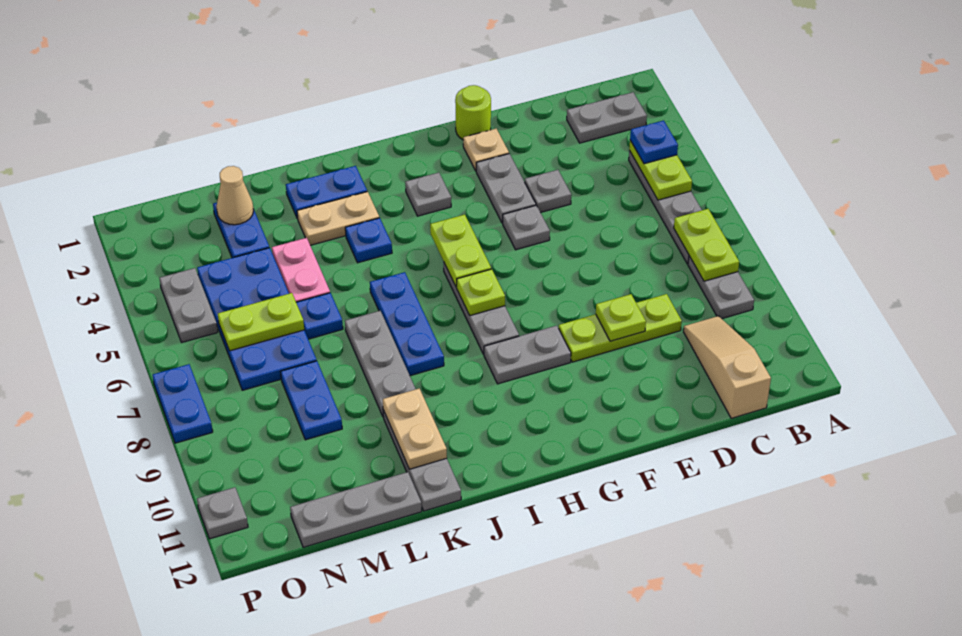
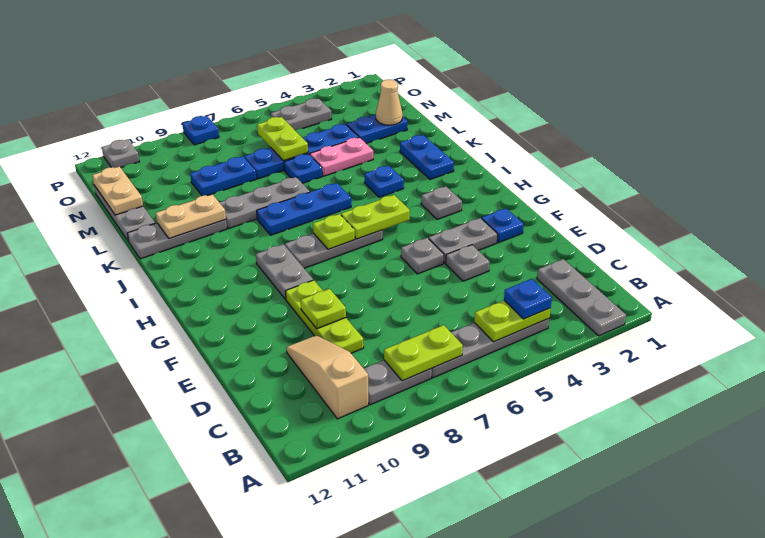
grey 1x2 plate [567,92,647,143] -> grey 1x3 plate [537,259,626,336]
tan 1x3 slope [683,316,771,418] -> tan 1x3 slope turned to [286,335,368,419]
lime 1x1 round brick [455,85,491,140] -> none
tan 1x1 plate [463,129,509,171] -> blue 1x1 plate [482,208,524,243]
tan 1x2 plate [297,192,379,245] -> tan 1x2 plate moved to [92,167,143,215]
blue 2x4 plate [197,248,317,390] -> blue 1x4 plate [244,124,359,179]
blue 1x2 plate [153,364,213,443] -> blue 1x1 plate [183,116,219,145]

